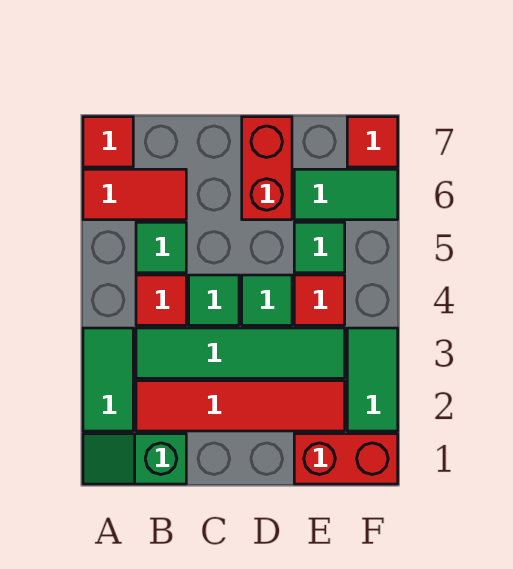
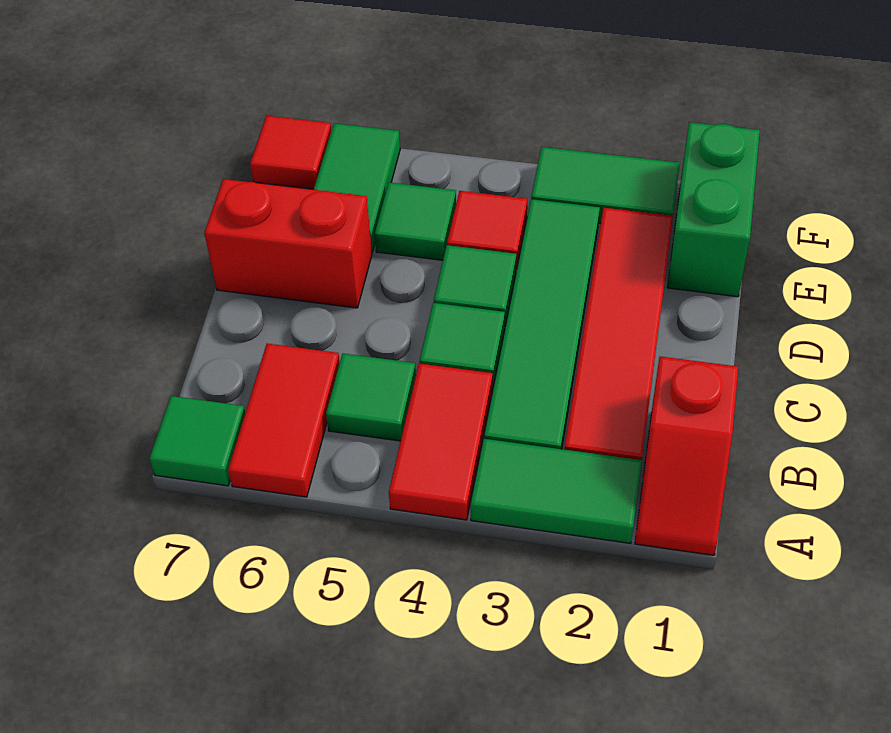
green 1x2 slope [83,434,186,484] -> red 1x2 slope [635,357,738,555]
red 1x1 tile [83,117,133,167] -> green 1x1 tile [149,396,245,486]
red 1x1 tile [136,275,186,325] -> red 1x2 tile [389,363,493,520]
red 1x2 brick [294,434,398,484] -> green 1x2 brick [667,122,760,297]

